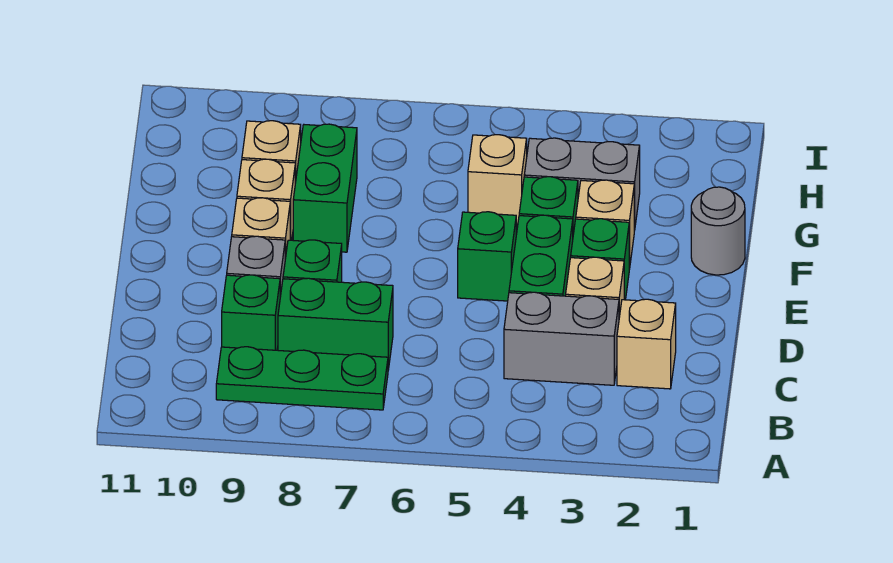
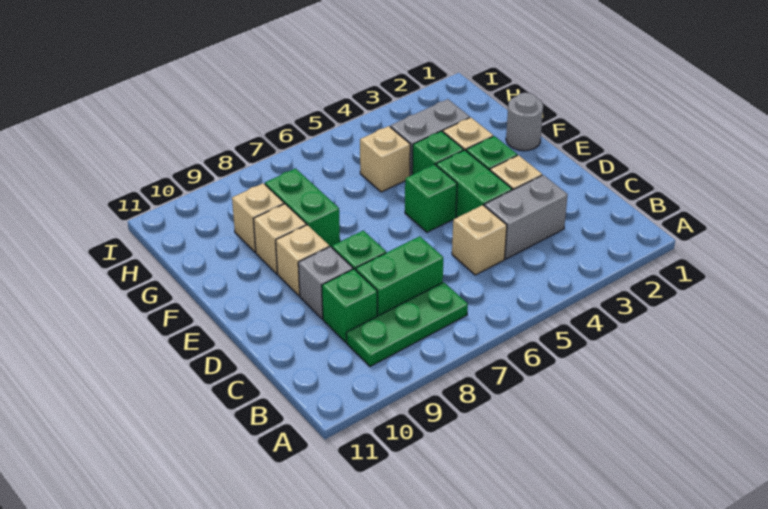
tan 1x1 brick [617,299,676,389] -> tan 1x1 brick moved to [452,205,507,275]

